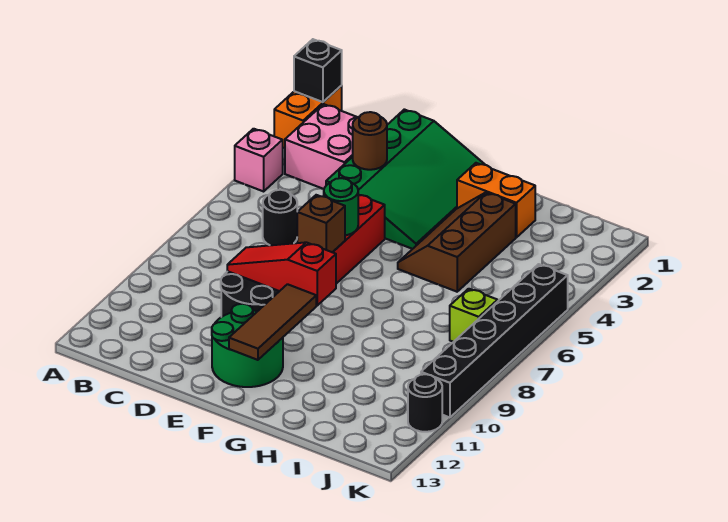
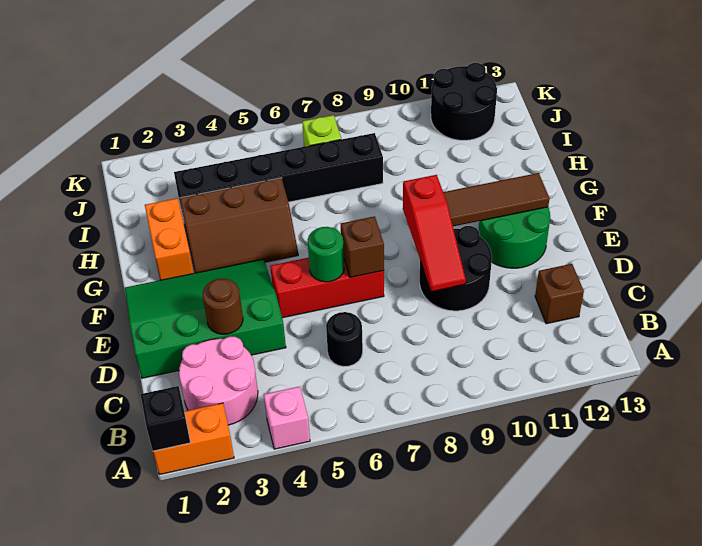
pink 2x2 brick [285,104,358,189] -> pink 2x2 round brick [179,337,258,425]
none -> brown 1x1 brick [535,264,584,324]
black 1x6 brick [421,264,568,417] -> black 1x6 brick moved to [174,133,383,215]
black 1x1 round brick [408,374,442,432] -> black 2x2 round brick [431,63,497,140]

